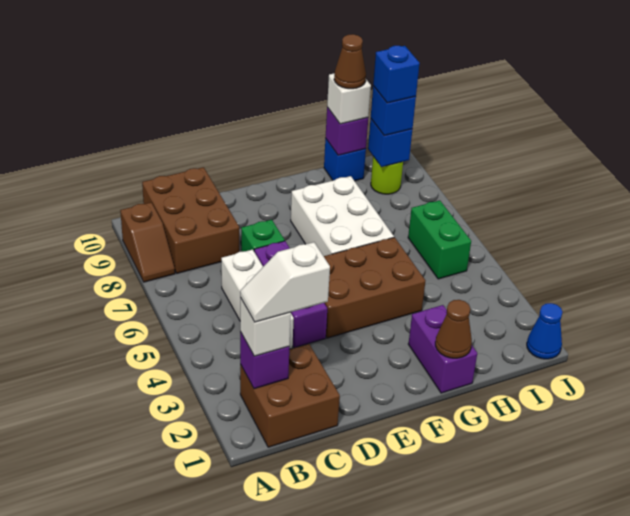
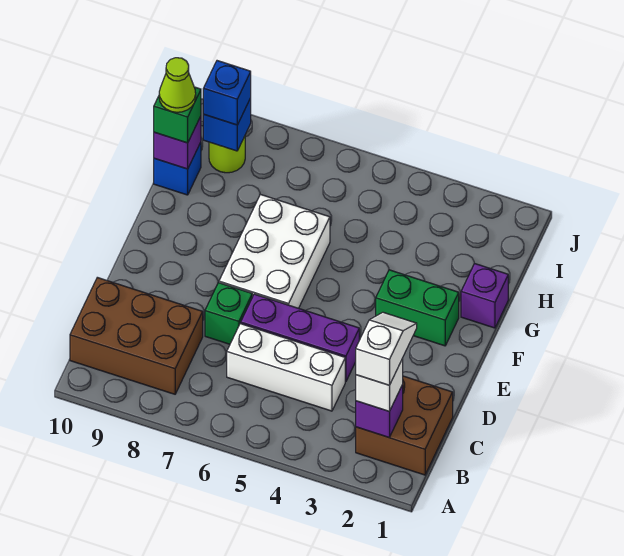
brown 1x2 slope [120,203,175,282] -> none
white 1x2 slope [240,242,330,322] -> white 1x2 slope turned to [356,312,417,385]
brown 2x3 brick [324,237,425,338] -> none
white 2x3 brick [291,176,394,256] -> white 2x3 brick turned to [219,194,330,308]
purple 1x2 brick [408,305,477,393] -> purple 1x1 brick [461,263,508,328]
brown 1x1 cone [435,300,472,358] -> none
white 1x1 brick [327,73,371,124] -> green 1x1 brick [154,87,201,143]
brown 1x1 cone [334,34,366,89] -> lime 1x1 cone [159,58,196,112]
green 1x2 brick [408,200,471,279] -> green 1x2 brick moved to [376,270,459,346]
blue 1x1 brick [373,46,420,103] -> none
blue 1x1 cone [527,303,562,359] -> none

